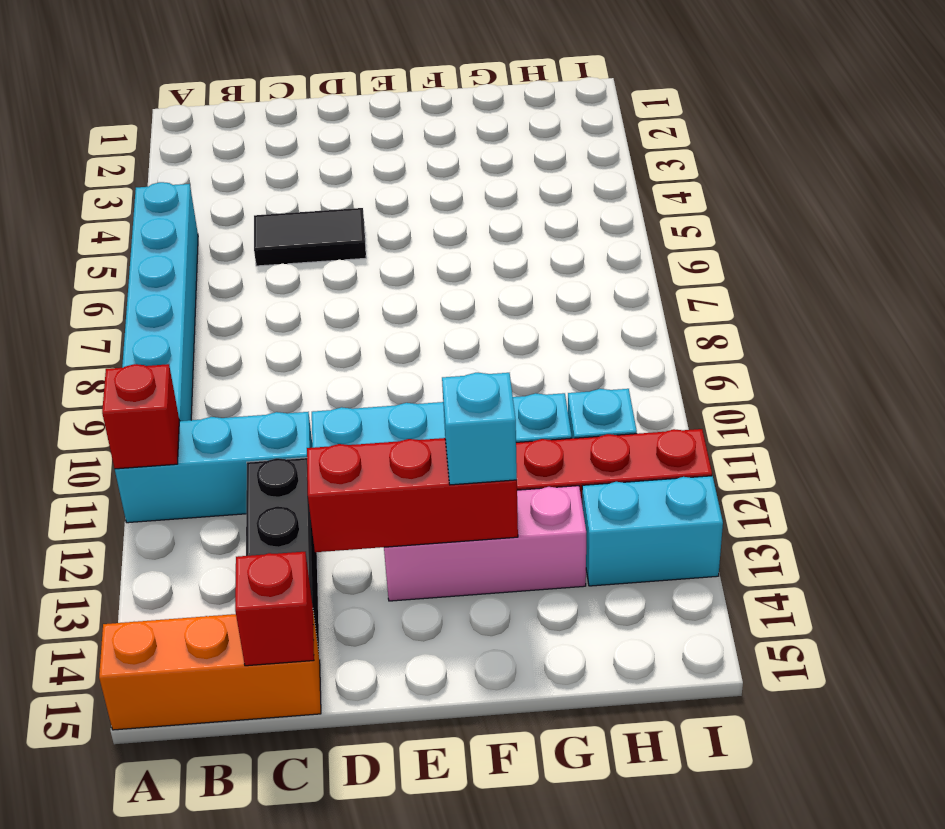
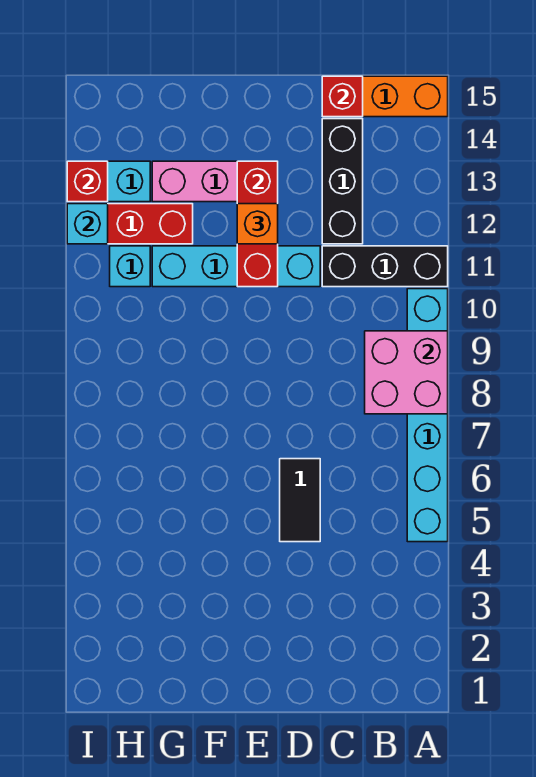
none -> pink 2x2 brick [365,331,448,414]
cyan 1x3 brick [115,412,312,523] -> black 1x3 brick [322,246,448,287]
red 1x1 brick [102,364,179,469] -> red 1x1 brick moved to [67,161,108,202]
black 1x2 tile [254,208,366,266] -> black 1x2 tile turned to [280,459,320,542]
red 1x3 brick [307,438,518,552] -> red 1x3 brick turned to [237,161,278,287]
none -> orange 1x1 brick [237,204,278,244]
cyan 1x1 brick [442,373,517,485] -> cyan 1x1 brick moved to [67,204,108,244]

